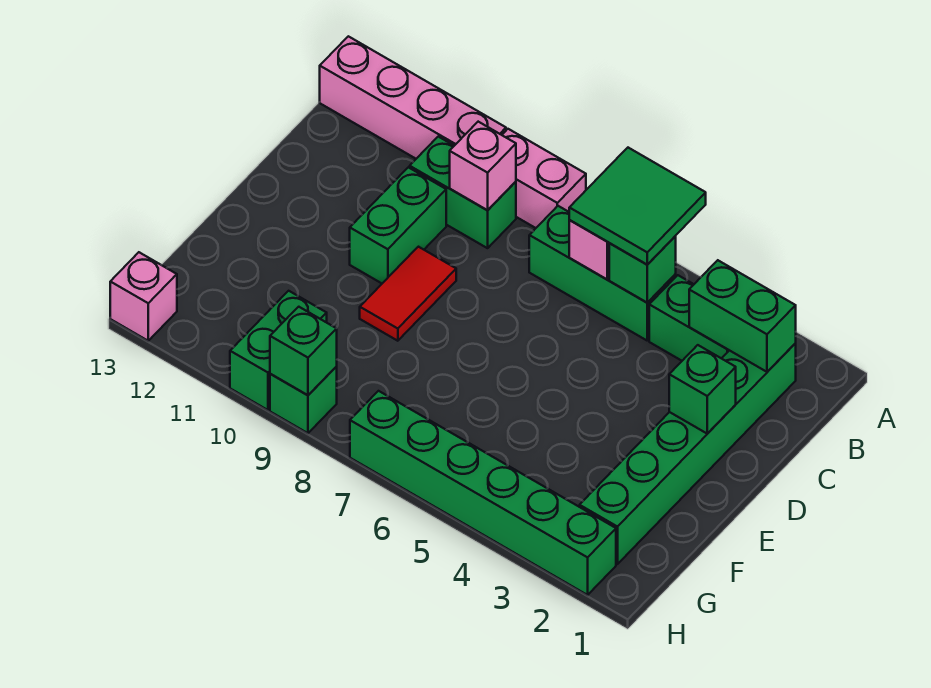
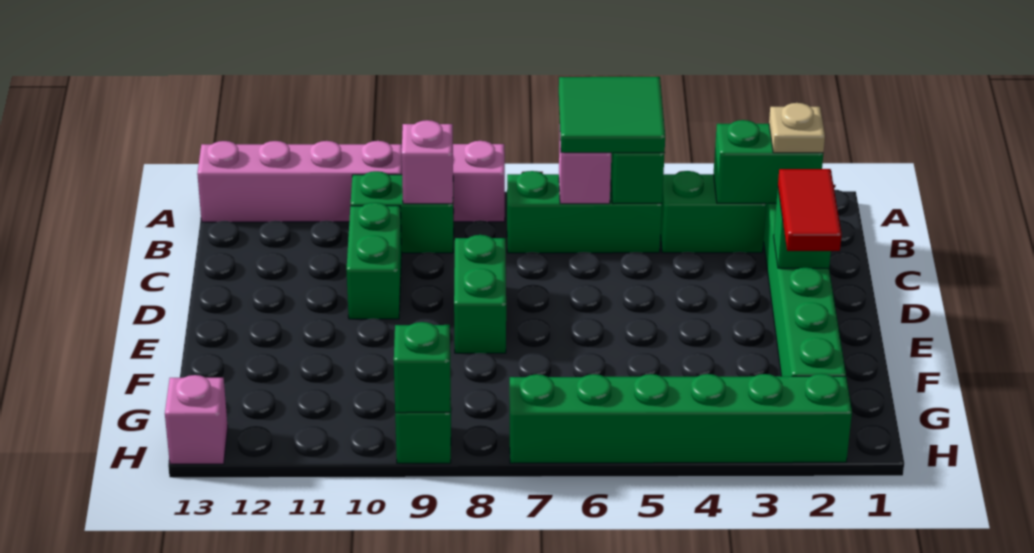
none -> tan 1x1 plate [769,103,825,153]
red 1x2 tile [360,247,456,341] -> red 1x2 tile moved to [778,169,842,251]
green 1x2 brick [230,291,327,410] -> green 1x2 brick moved to [454,235,506,353]

